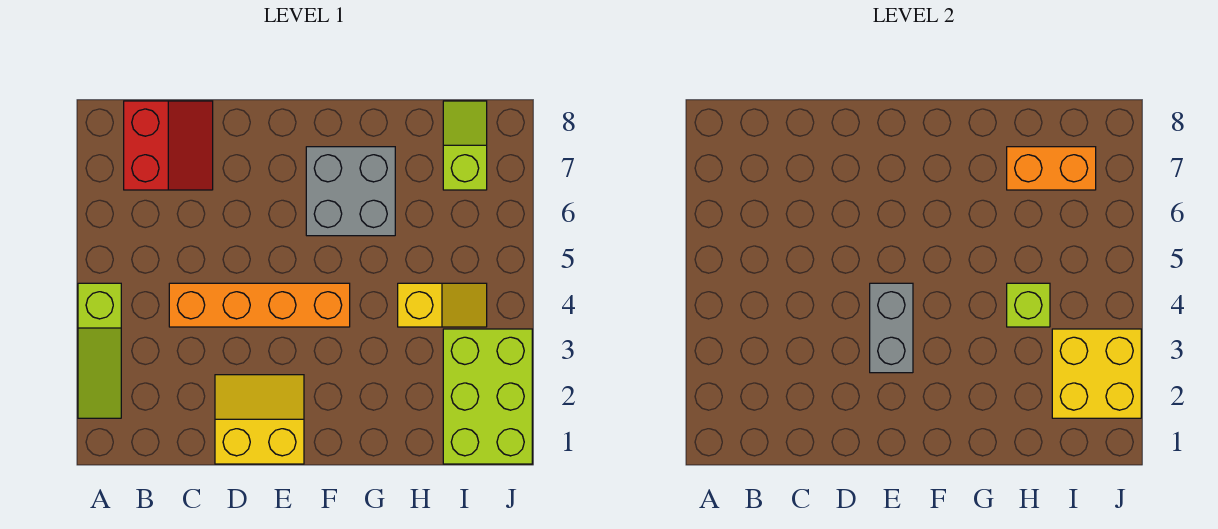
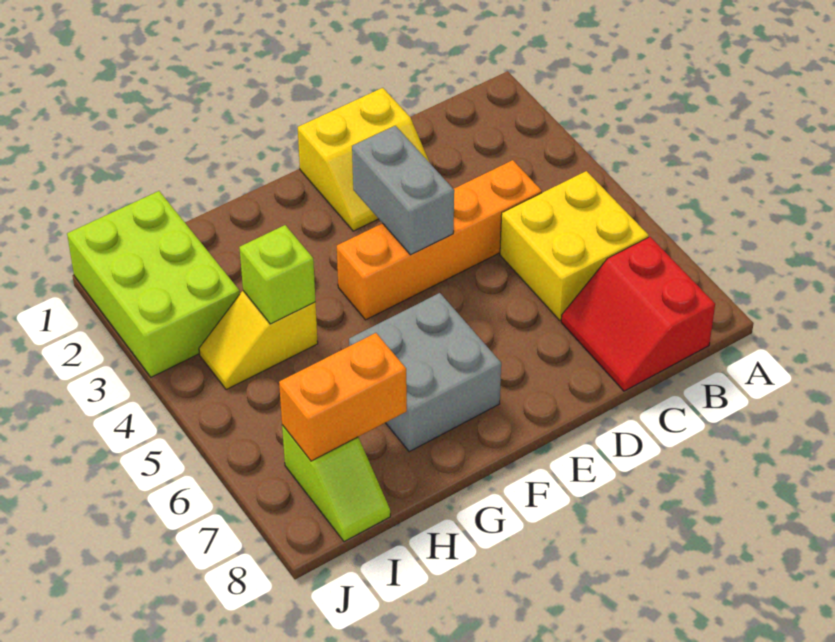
lime 1x3 slope [78,283,121,418] -> none
yellow 2x2 brick [1052,329,1141,418] -> yellow 2x2 brick moved to [500,171,649,320]

